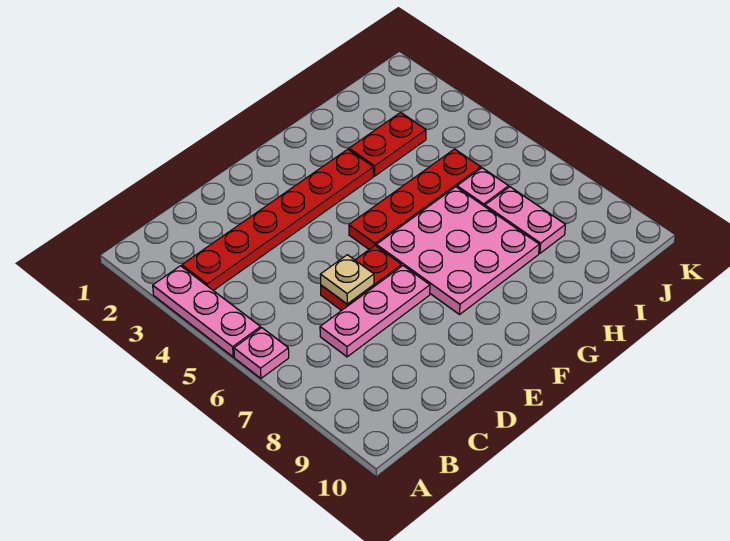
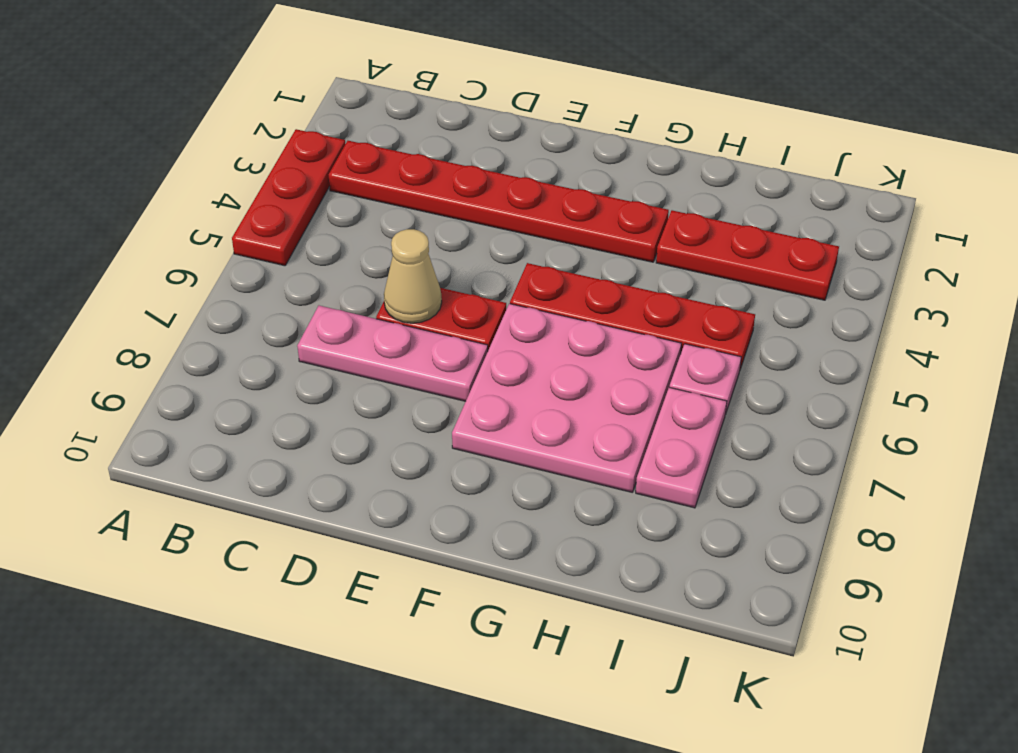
pink 1x3 plate [153,266,261,357] -> red 1x3 plate [232,129,345,266]
pink 1x1 plate [234,328,289,378] -> none
tan 1x1 plate [320,255,374,304] -> tan 1x1 cone [384,229,442,323]
red 1x2 plate [349,112,426,176] -> red 1x3 plate [656,210,839,300]

